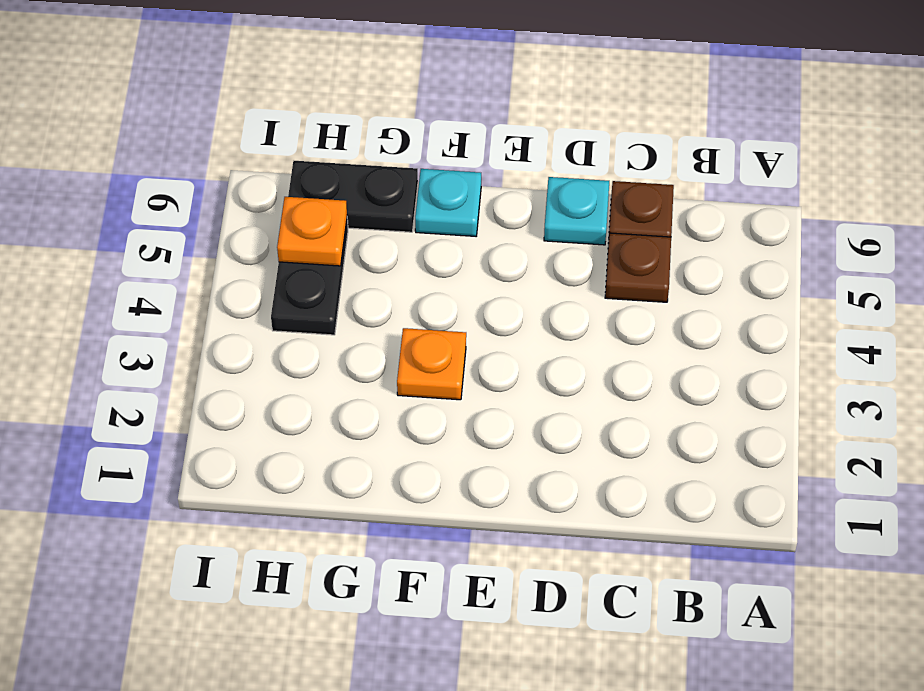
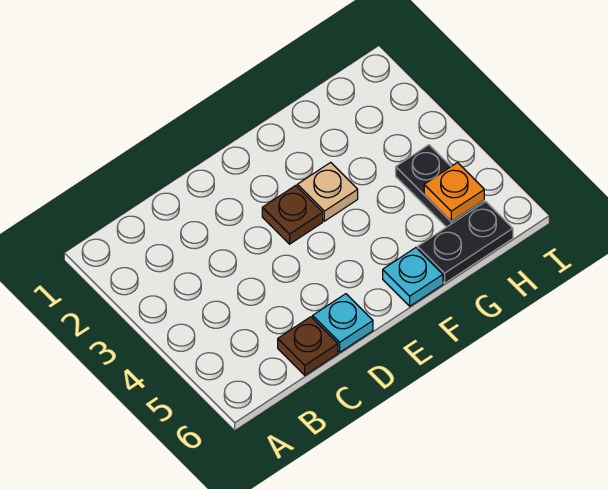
brown 1x1 plate [605,233,671,302] -> brown 1x1 plate moved to [262,185,323,244]
orange 1x1 plate [397,328,466,400] -> tan 1x1 plate [297,162,358,221]

